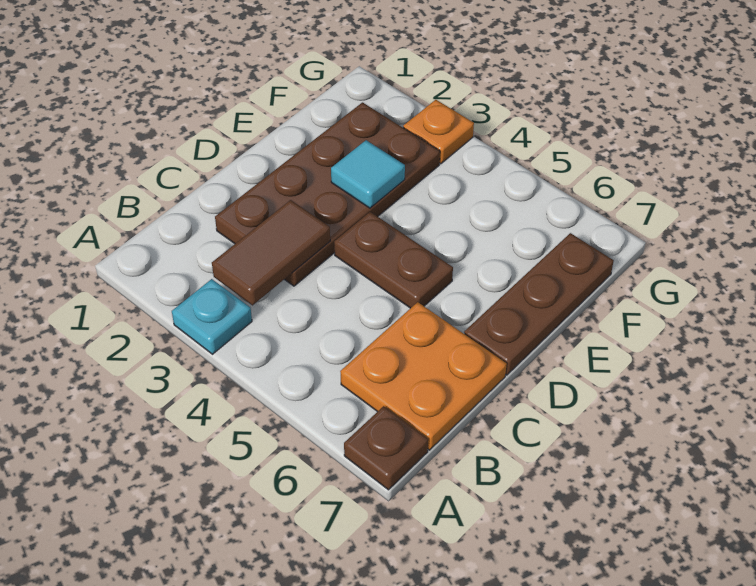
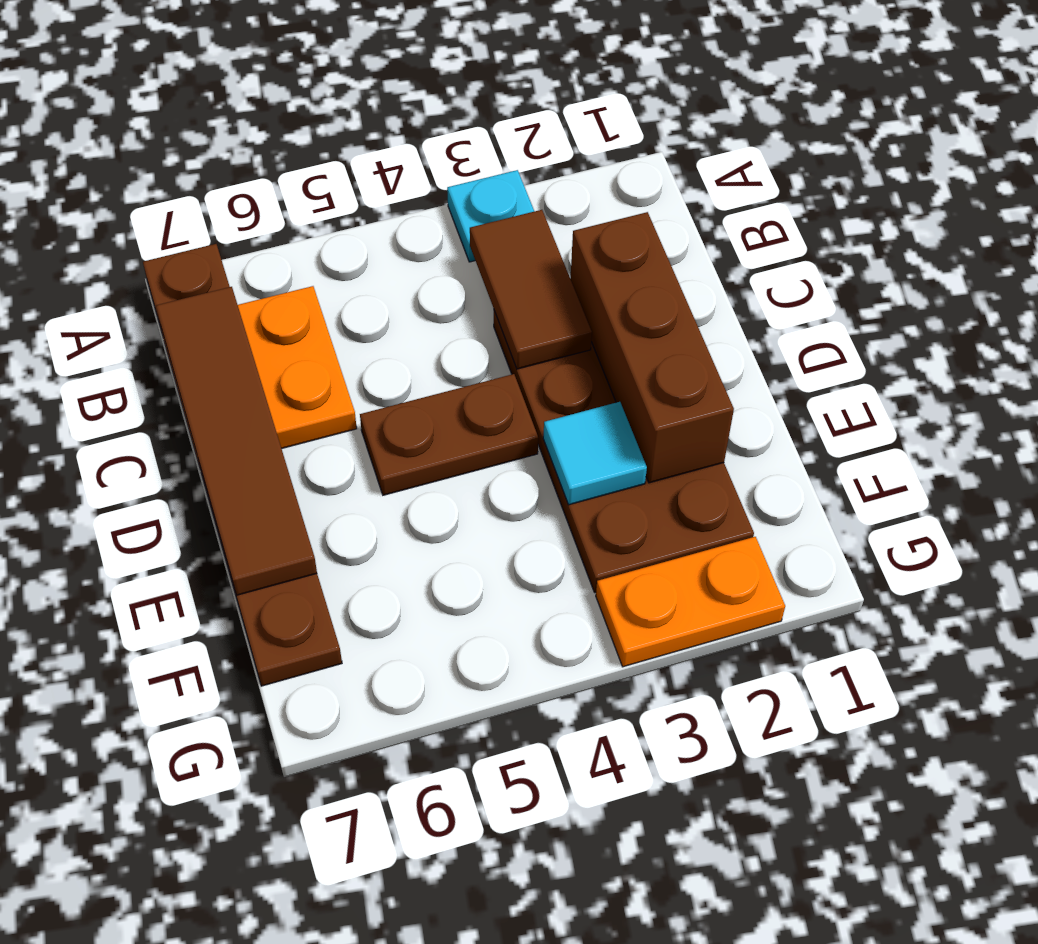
none -> brown 1x4 tile [156,287,317,595]
none -> brown 1x3 brick [570,212,734,483]
orange 1x1 plate [403,100,474,164] -> orange 1x2 plate [596,537,785,667]

